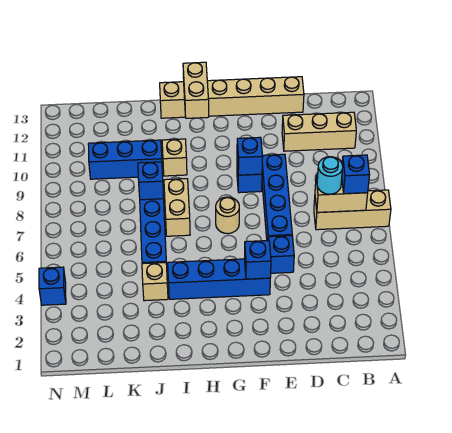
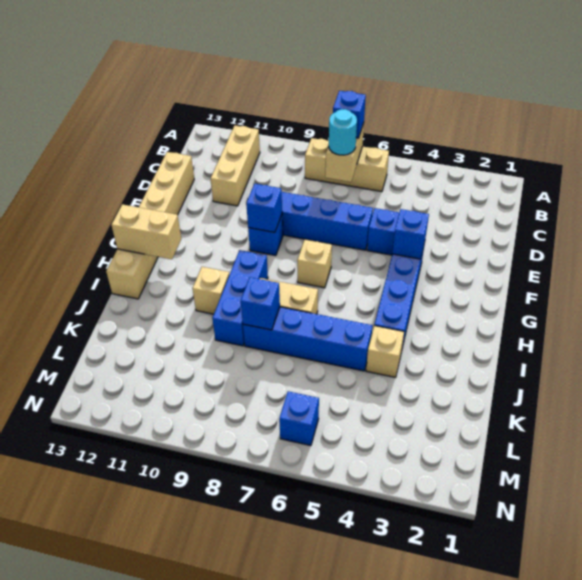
tan 1x3 brick [314,190,391,230] -> tan 1x3 brick turned to [305,138,389,192]
tan 1x1 round brick [216,197,239,234] -> tan 1x1 brick [297,239,332,288]
blue 1x3 brick [88,140,162,179] -> blue 1x3 brick moved to [212,250,268,346]
blue 1x1 brick [39,267,66,305] -> blue 1x1 brick moved to [279,391,319,446]

